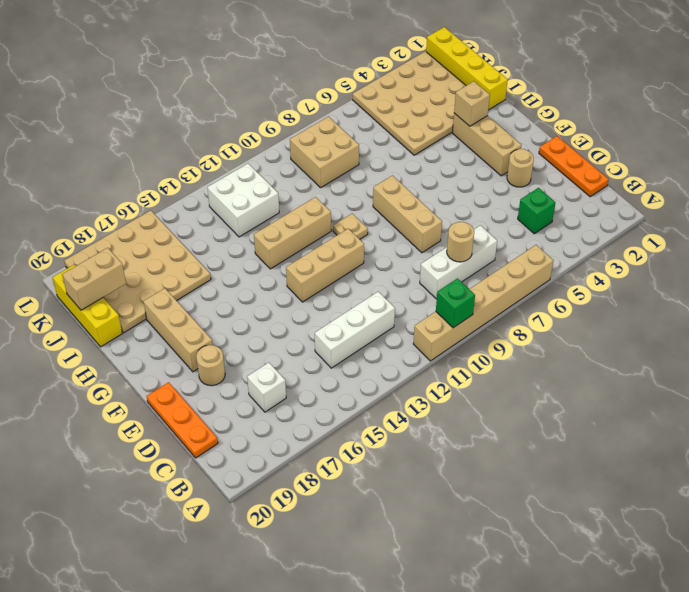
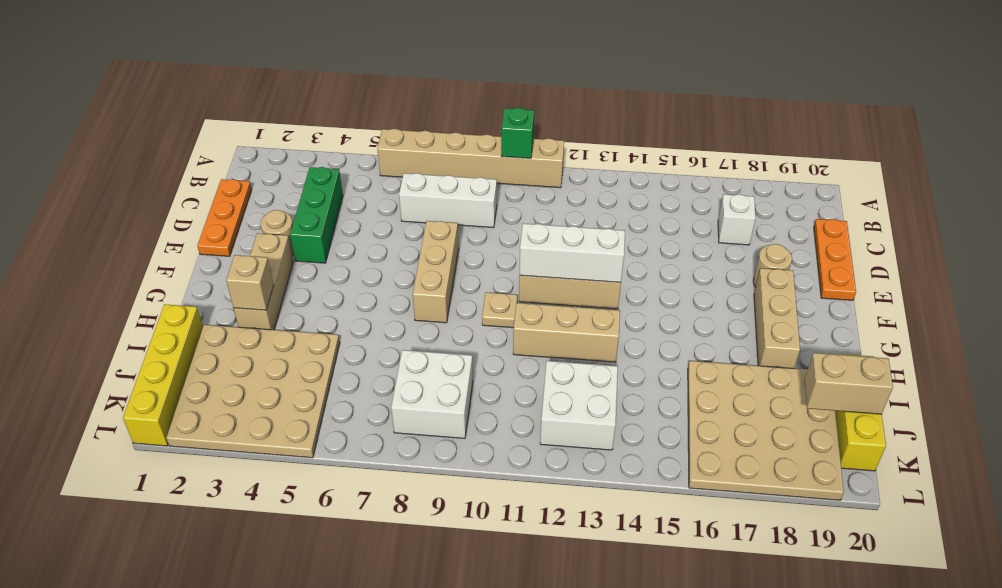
green 1x1 brick [518,188,555,234] -> green 1x3 brick [290,167,343,263]
tan 1x1 round brick [447,222,474,262] -> none
white 1x3 brick [315,292,395,368] -> white 1x3 brick moved to [520,224,625,282]
tan 2x2 brick [290,117,359,188] -> white 2x2 brick [391,350,473,438]

